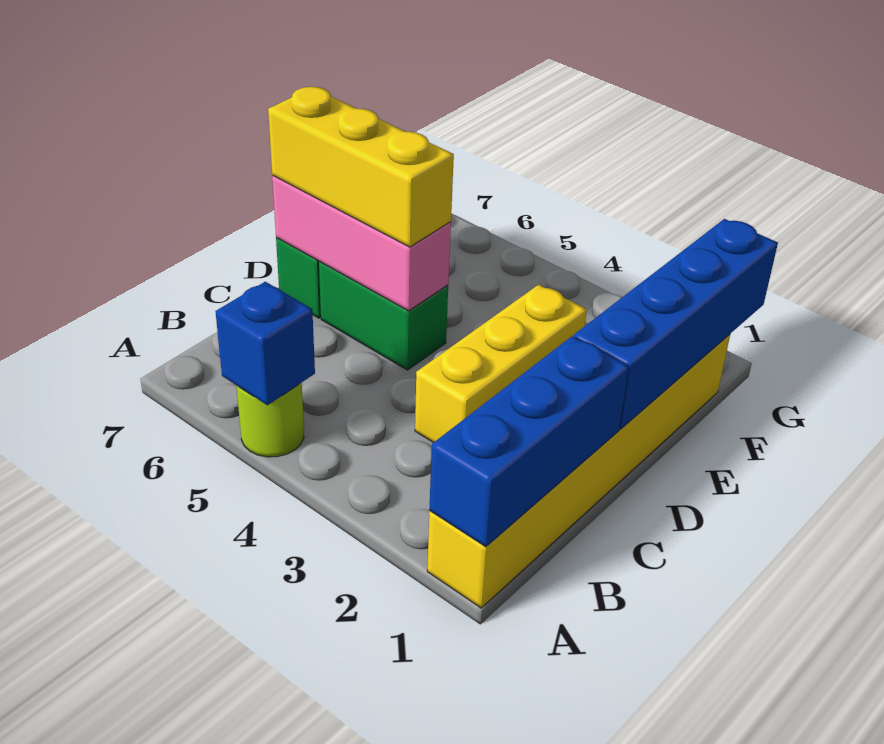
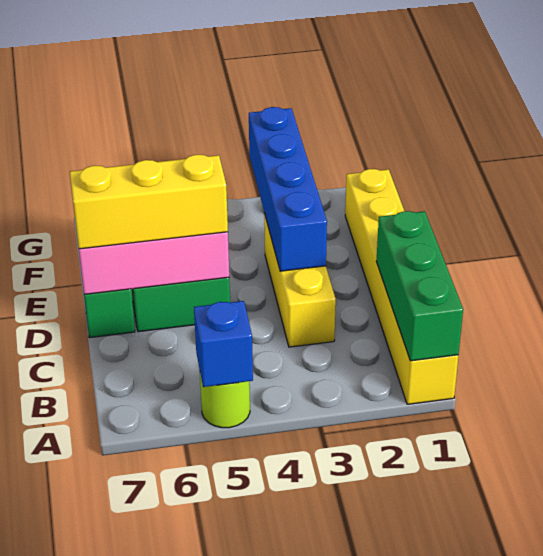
blue 1x3 brick [429,336,629,547] -> green 1x3 brick [376,211,463,361]
blue 1x4 brick [574,219,778,429] -> blue 1x4 brick moved to [249,107,327,271]

